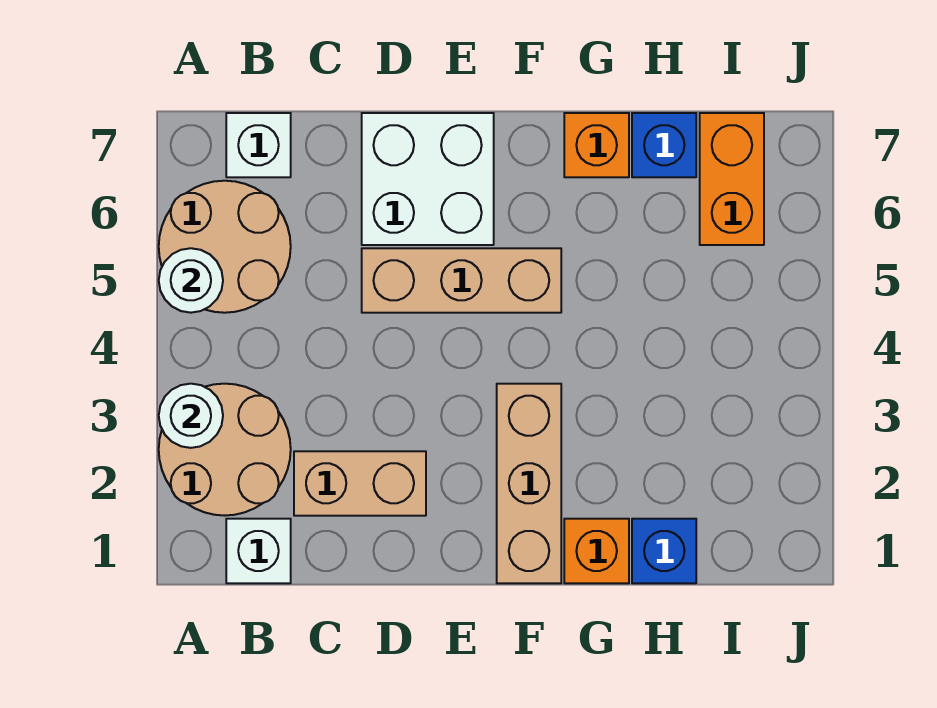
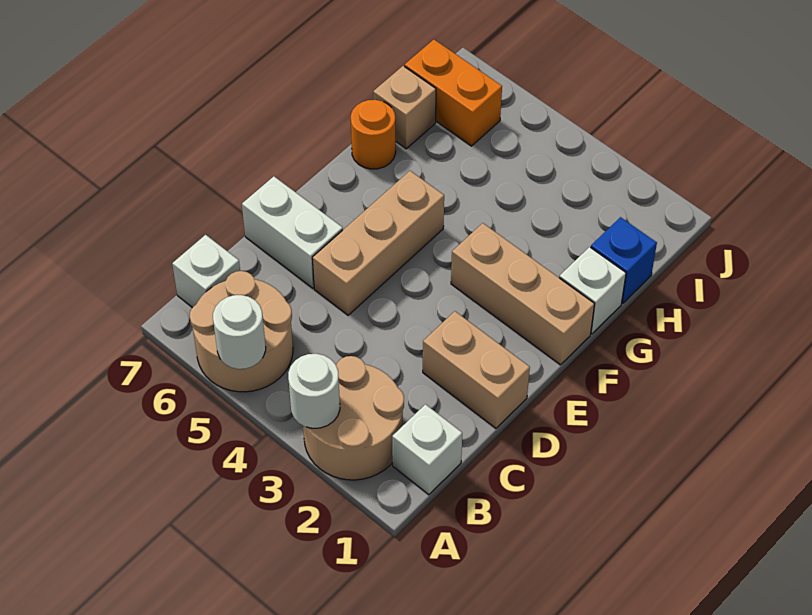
tan 1x2 brick [294,451,426,516] -> tan 1x2 brick turned to [423,311,530,428]
white 2x2 brick [362,113,494,245] -> white 1x2 brick [242,176,343,288]
orange 1x1 brick [564,519,629,583] -> white 1x1 brick [559,247,626,334]
orange 1x1 brick [564,113,629,177] -> orange 1x1 round brick [351,100,396,169]
blue 1x1 brick [632,113,696,177] -> tan 1x1 brick [373,66,436,149]

